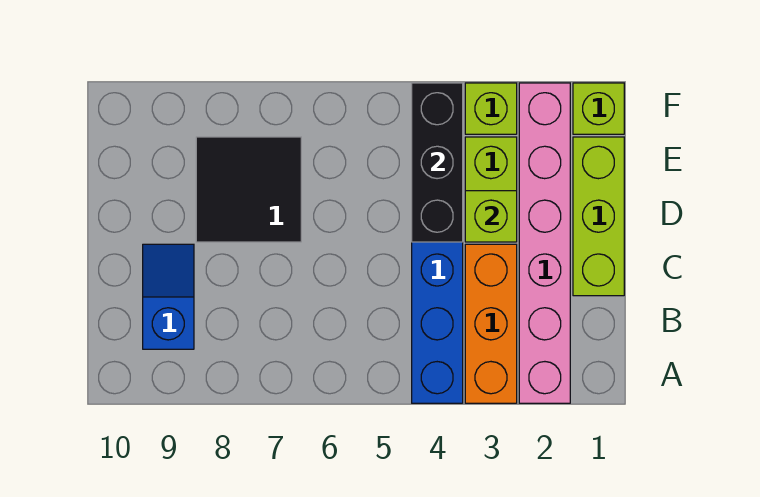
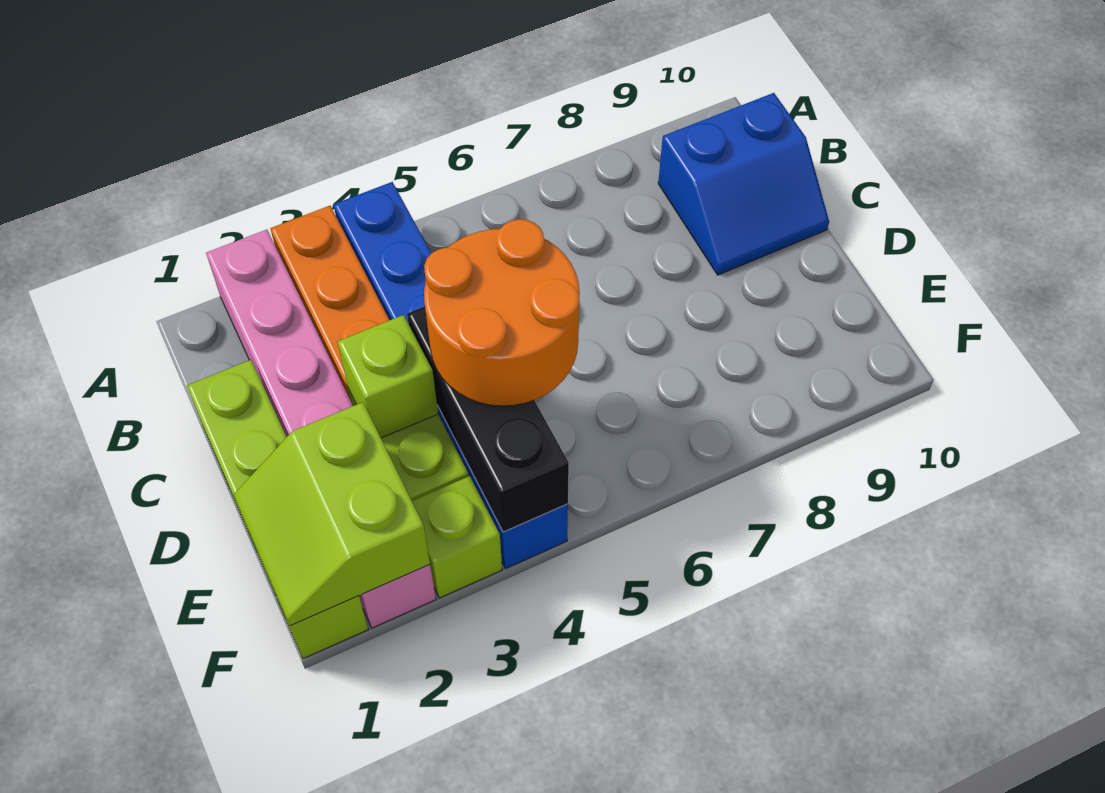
blue 1x2 slope [143,244,194,349] -> blue 2x2 slope [658,93,829,275]
none -> orange 2x2 round brick [424,219,580,406]
black 2x2 tile [196,137,301,242] -> none
none -> lime 2x2 slope [234,402,430,626]

